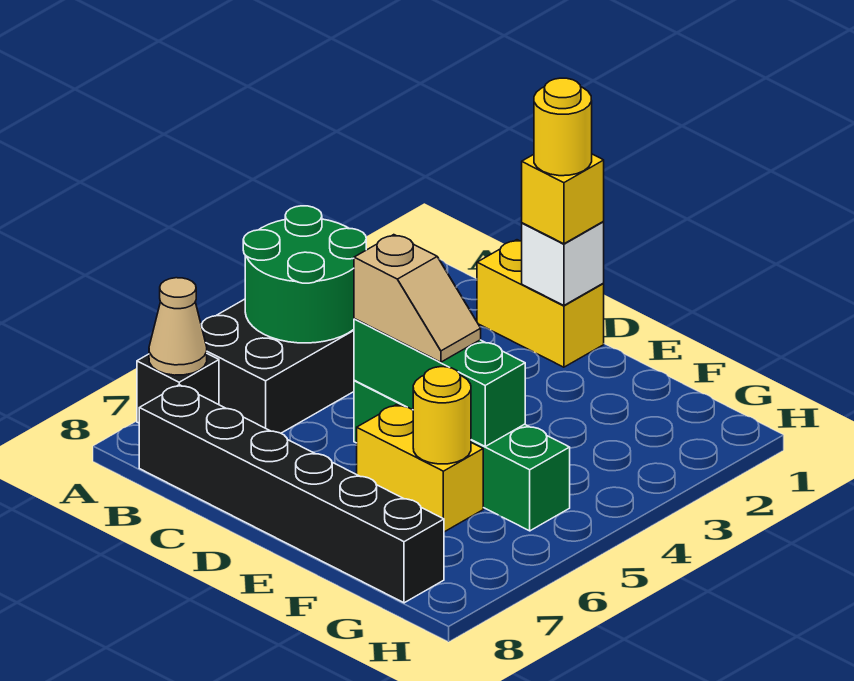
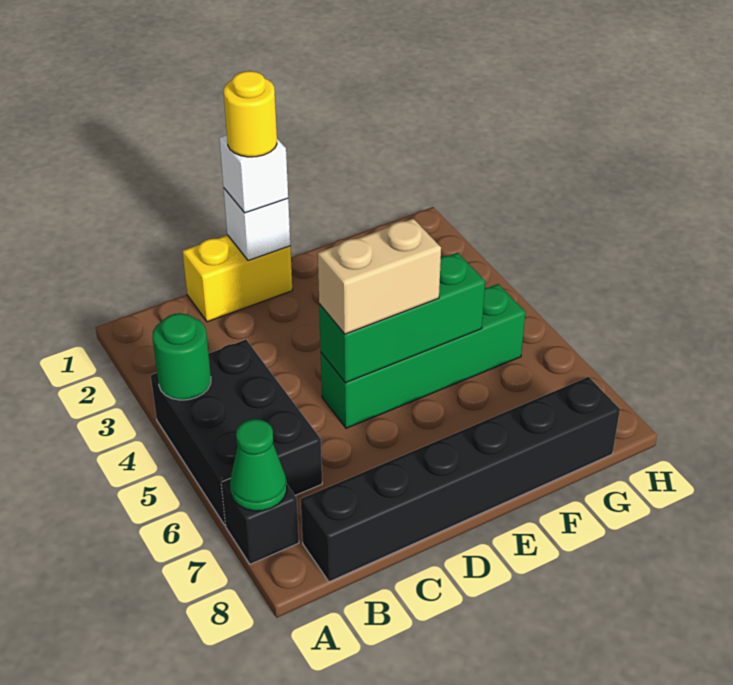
green 2x2 round brick [243,206,366,343] -> green 1x1 round brick [152,313,211,400]
tan 1x1 cone [149,278,207,375] -> green 1x1 cone [230,419,287,511]
yellow 1x1 brick [522,154,604,244] -> white 1x1 brick [219,135,288,213]
tan 1x2 slope [354,235,481,362] -> tan 1x2 brick [318,219,441,334]
yellow 1x2 brick [357,405,483,532] -> none
yellow 1x1 round brick [413,367,471,464] -> none

